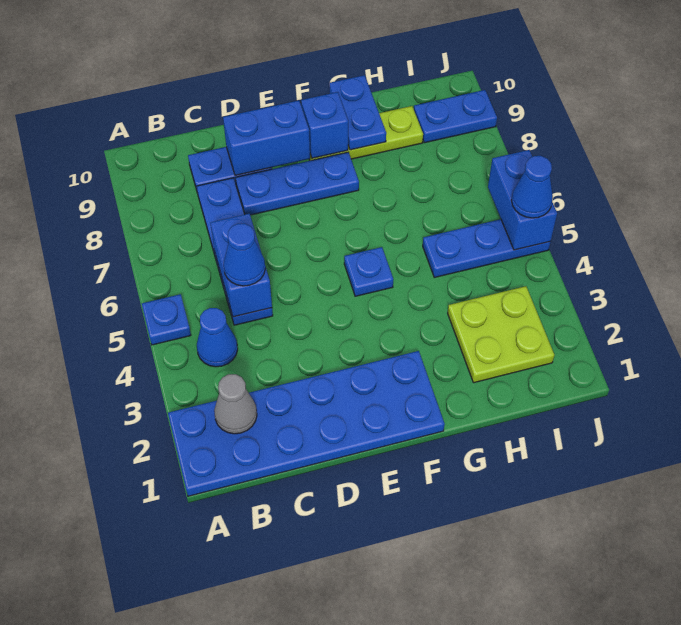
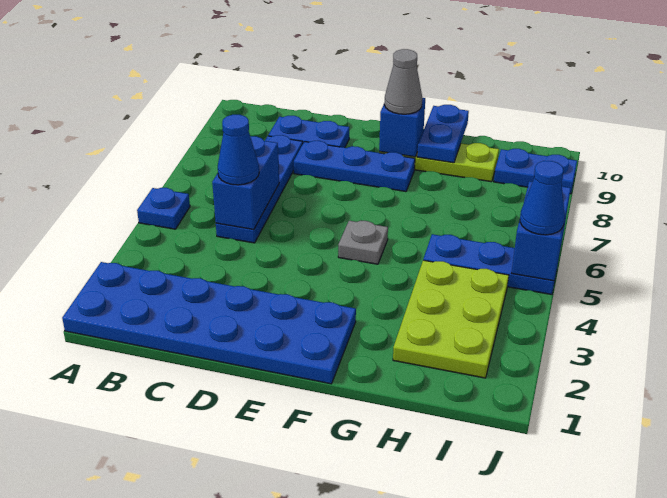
grey 1x1 cone [214,374,257,434] -> grey 1x1 cone moved to [384,49,422,114]
blue 1x1 cone [197,308,238,367] -> none
blue 1x2 brick [223,100,310,176] -> none
blue 1x1 plate [344,247,393,296] -> grey 1x1 plate [338,221,388,264]
lime 2x2 plate [448,286,554,383] -> lime 2x3 plate [393,260,509,378]

